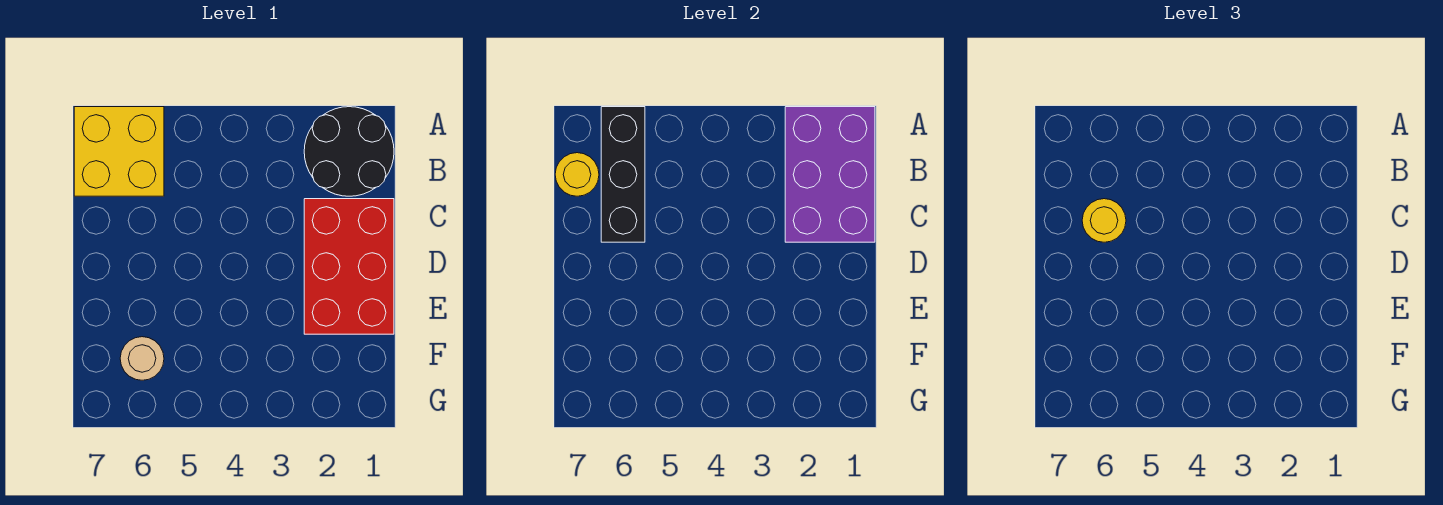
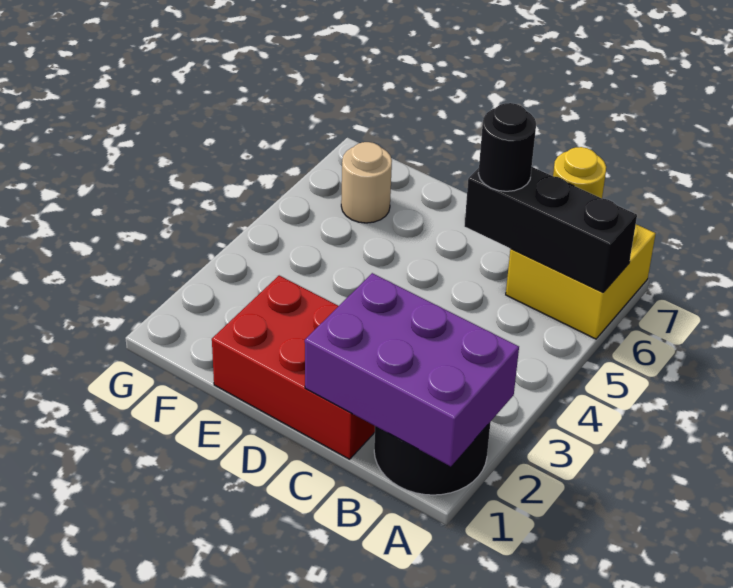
yellow 1x1 round brick [1082,199,1126,242] -> black 1x1 round brick [478,103,536,191]

